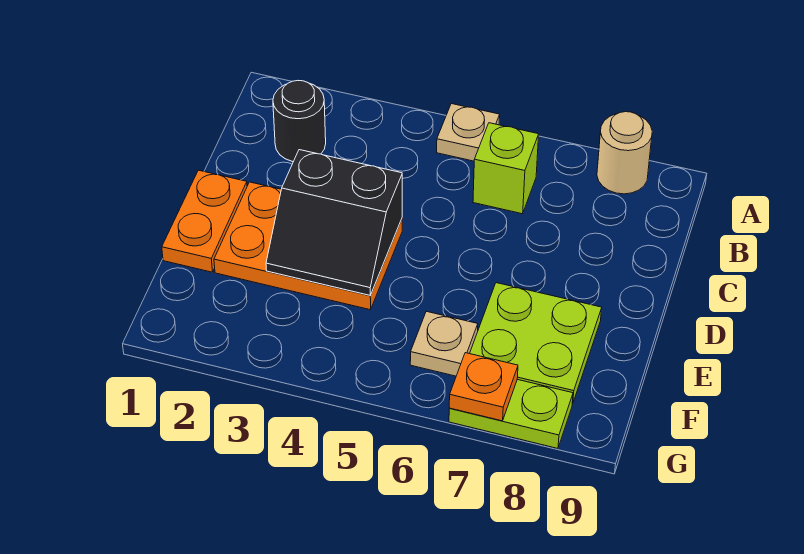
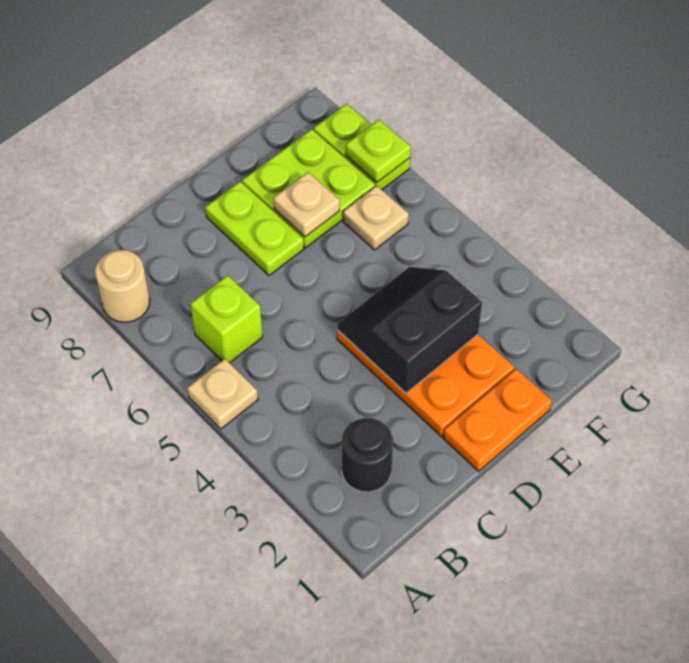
black 2x2 slope [266,150,402,295] -> black 2x2 slope turned to [337,267,482,393]
none -> lime 1x2 plate [205,181,304,275]
none -> tan 1x1 plate [273,172,340,237]
orange 1x1 plate [449,353,518,421] -> lime 1x1 plate [346,120,411,182]

